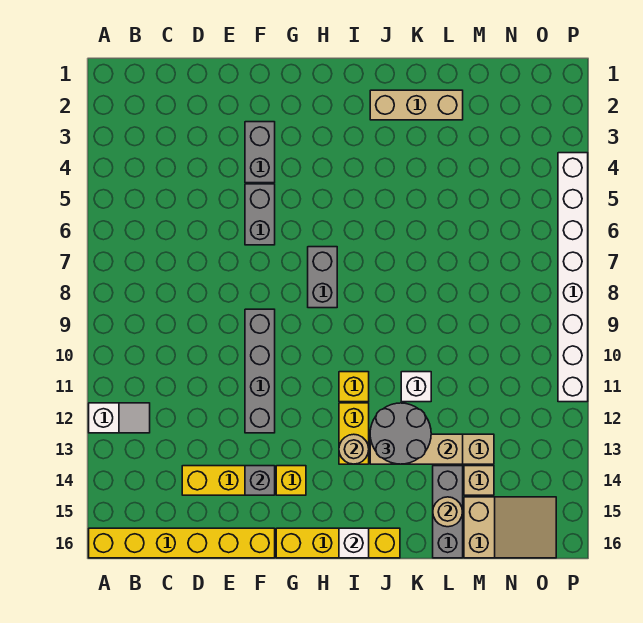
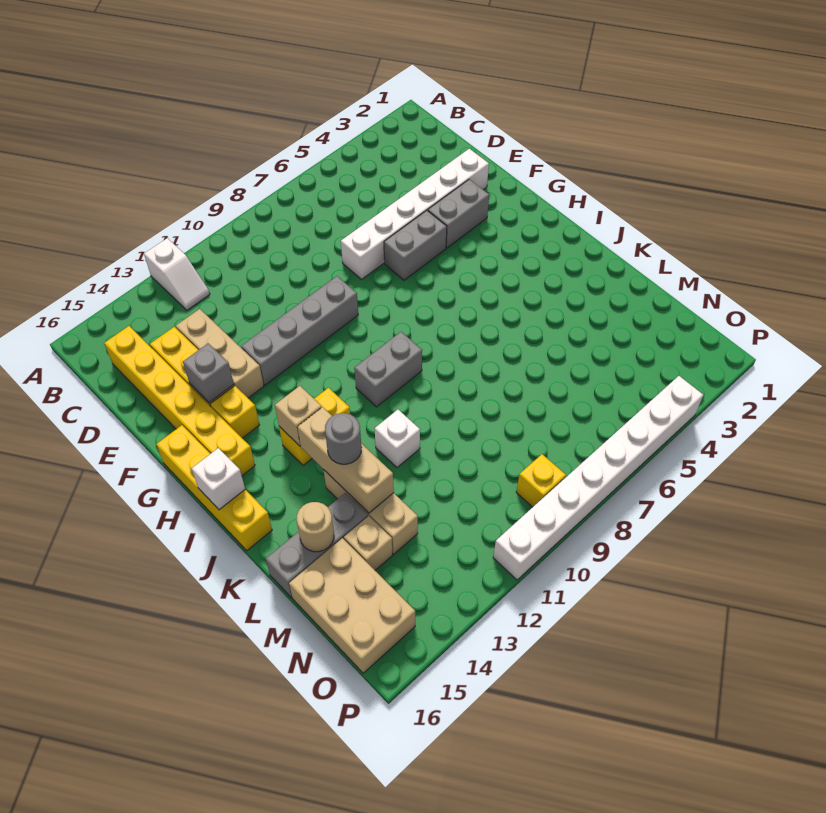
yellow 1x6 brick [89,528,275,558] -> yellow 1x6 brick moved to [104,326,255,475]
none -> white 1x6 brick [341,149,489,279]
grey 1x2 brick [308,247,337,308] -> grey 1x2 brick moved to [354,332,422,407]
yellow 1x1 brick [339,372,369,402] -> yellow 1x1 brick moved to [516,454,566,507]
tan 1x1 round brick [339,434,369,464] -> tan 1x1 brick [275,386,322,446]
tan 1x3 brick [370,90,463,120] -> tan 1x3 brick moved to [176,309,264,398]
grey 2x2 round brick [370,403,431,464] -> grey 1x1 round brick [325,413,361,464]
tan 2x3 slope [464,497,556,558] -> tan 2x3 brick [289,538,415,673]

